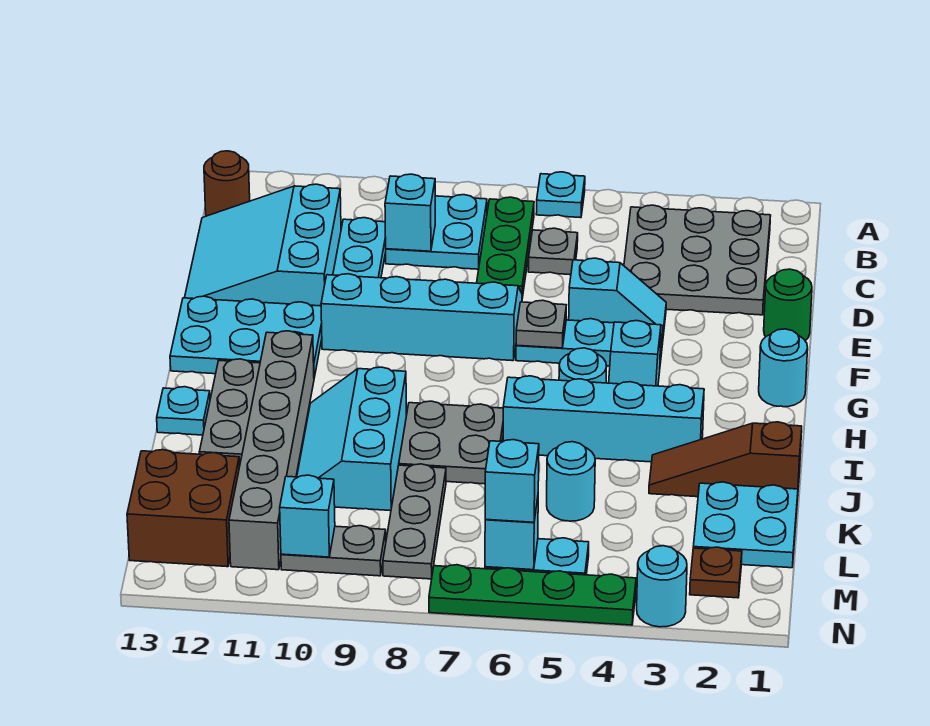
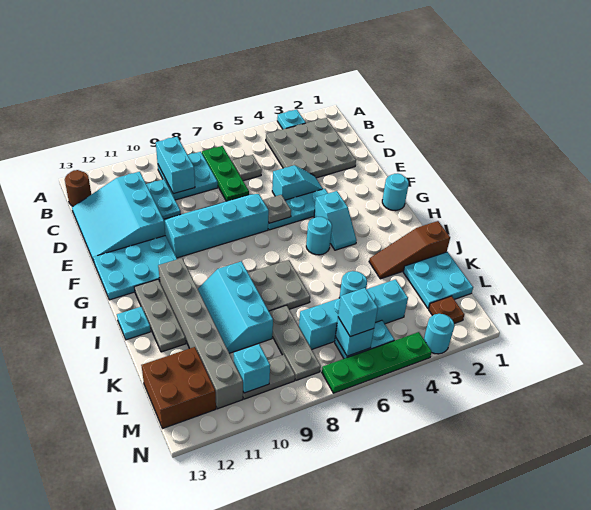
cyan 1x1 plate [536,172,585,218] -> cyan 1x1 plate moved to [277,110,306,129]
cyan 1x1 brick [385,174,435,251] -> cyan 1x2 brick [156,137,195,194]
green 1x1 round brick [764,269,812,341] -> none
cyan 1x4 brick [503,376,704,462] -> cyan 1x4 brick moved to [299,279,408,349]

